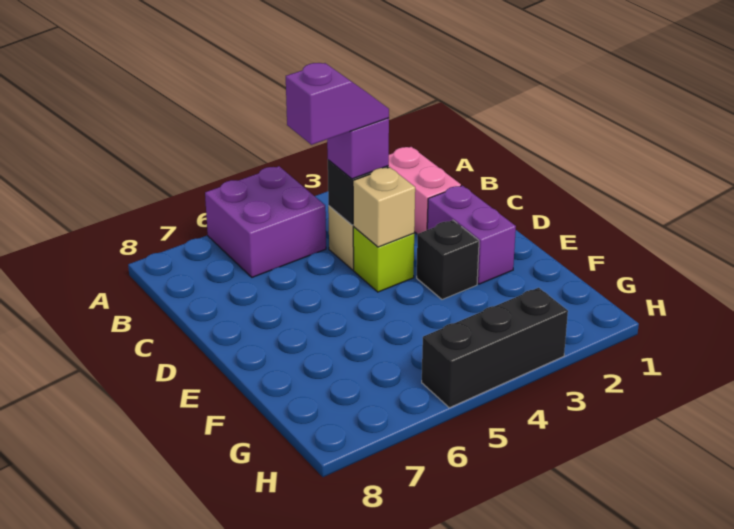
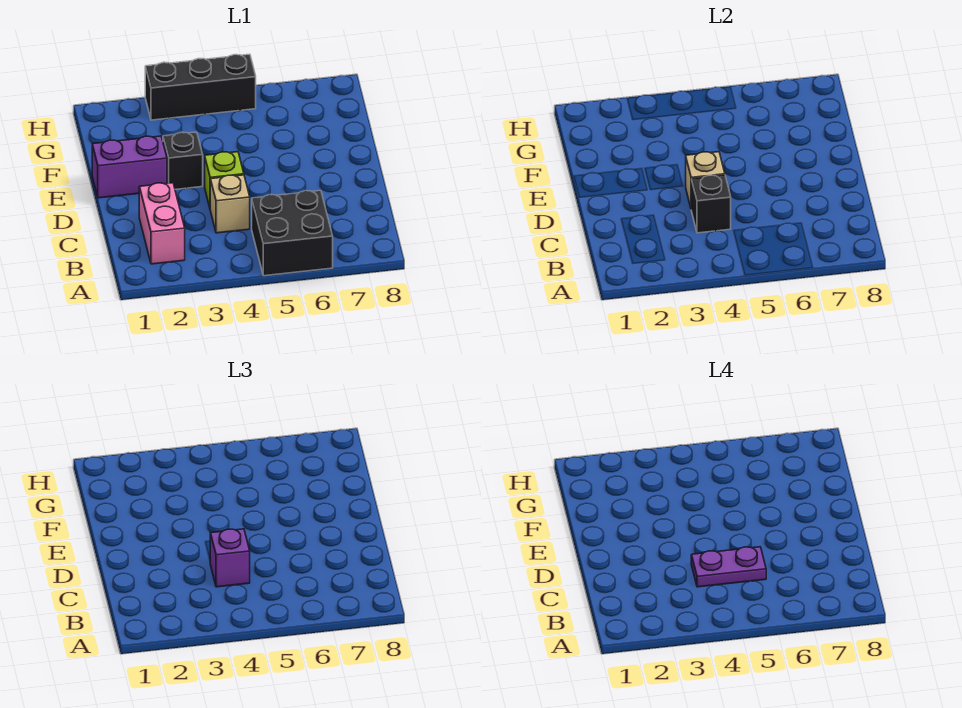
purple 2x2 brick [205,166,326,277] -> black 2x2 brick [252,191,333,276]
purple 1x2 slope [286,63,389,145] -> purple 1x2 plate [691,547,766,587]
purple 1x2 brick [427,186,516,284] -> purple 1x2 brick turned to [92,136,167,198]

